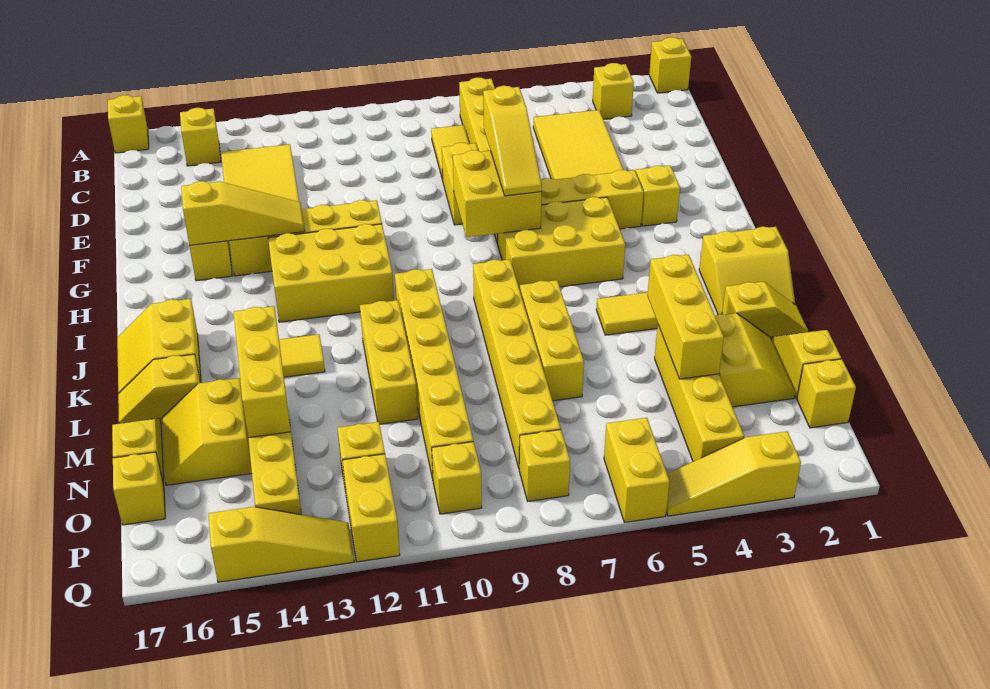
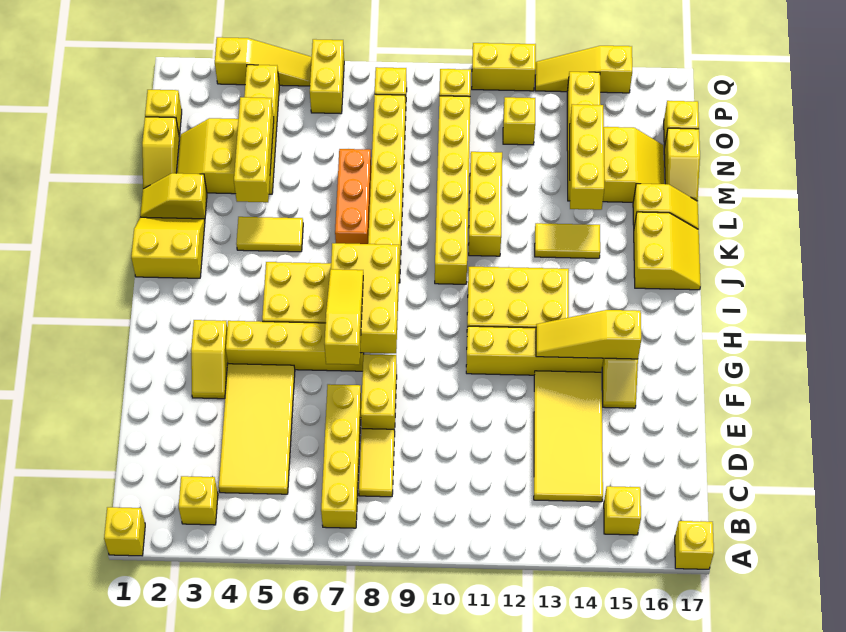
yellow 2x2 brick [453,150,542,237] -> yellow 2x3 brick [331,243,399,353]
yellow 1x3 brick [520,280,584,401] -> orange 1x3 brick [335,149,371,244]
yellow 1x2 brick [342,454,400,562] -> yellow 1x2 brick turned to [472,43,536,91]

